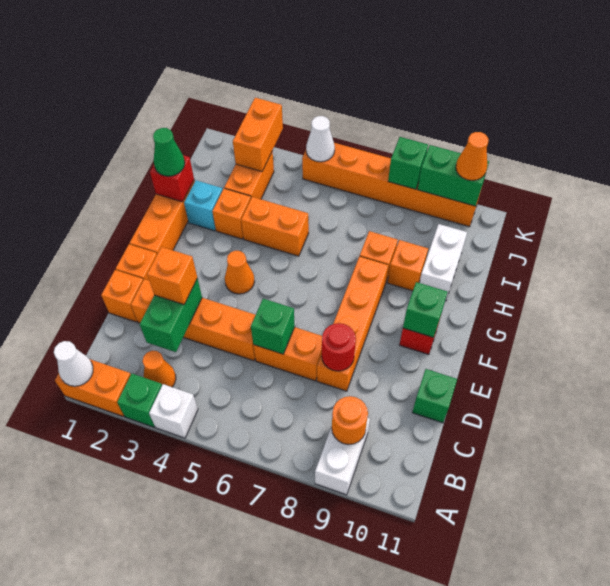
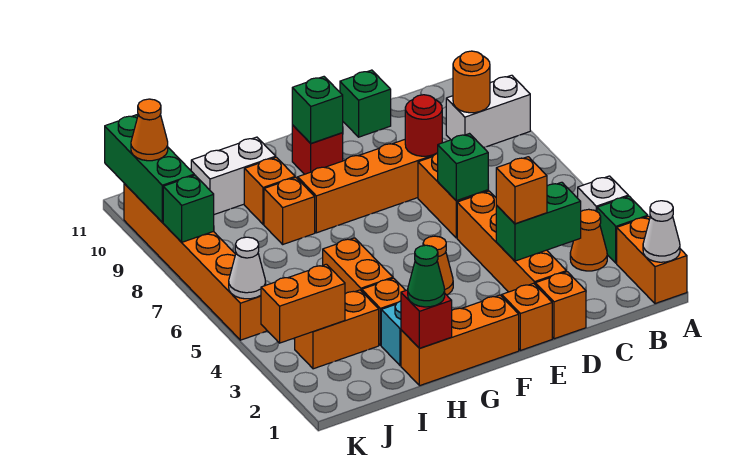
green 1x2 brick [418,145,489,206] -> green 1x3 brick [105,115,194,222]

